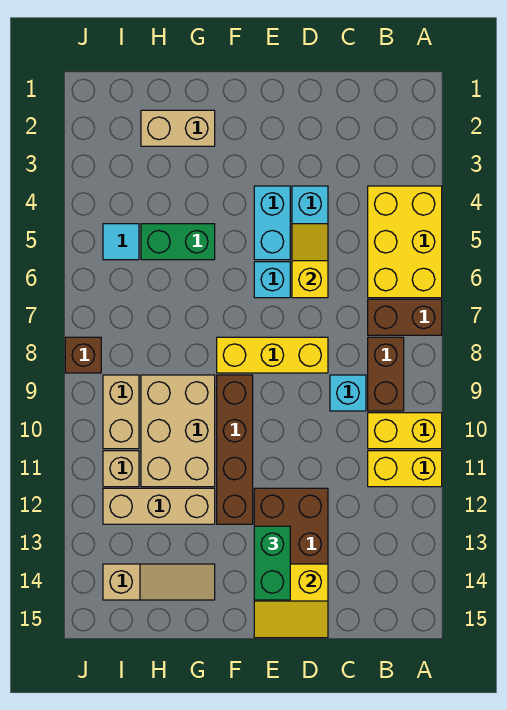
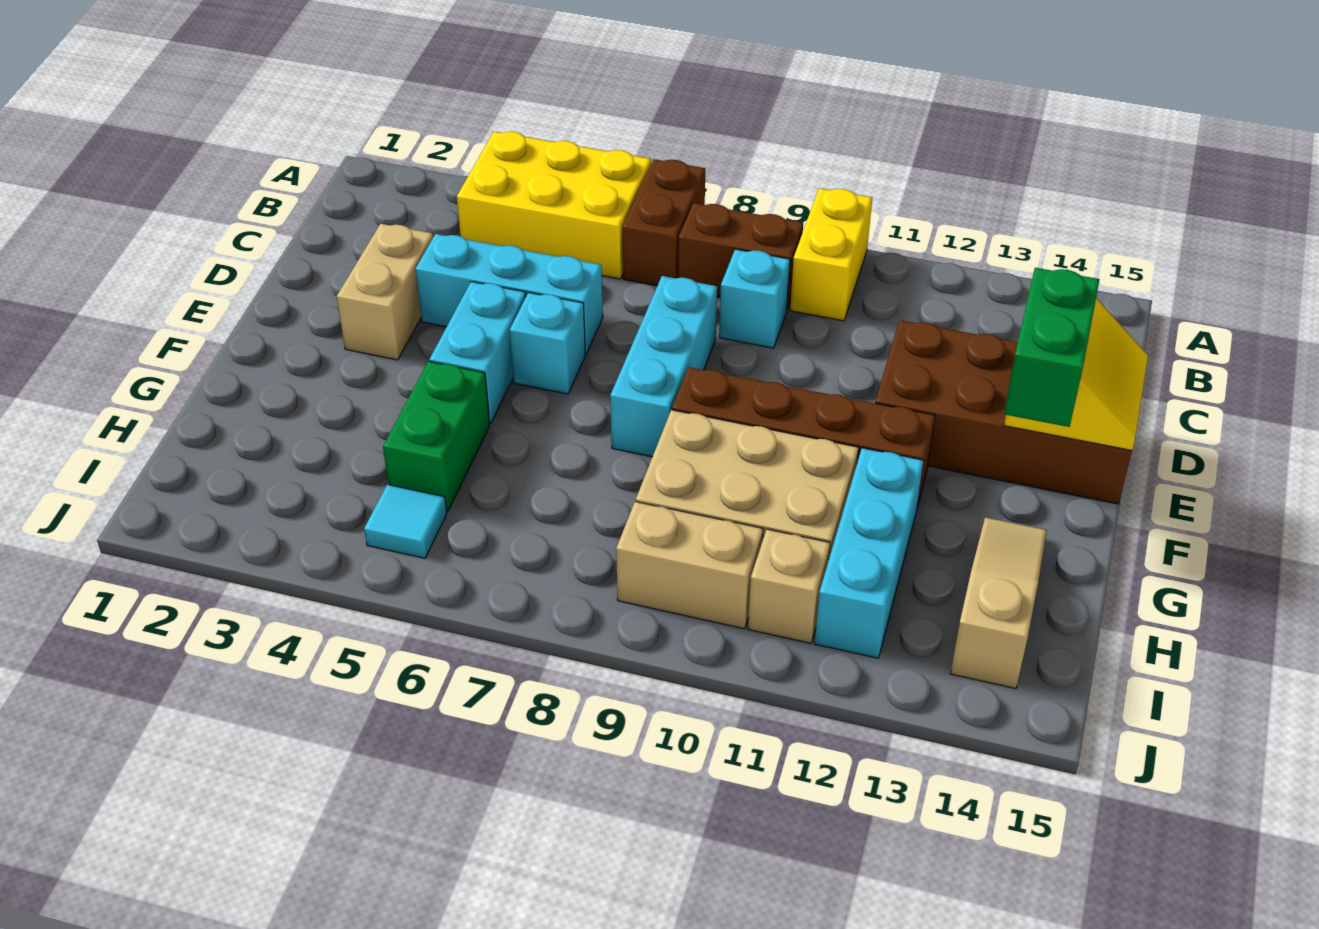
yellow 1x2 brick [368,451,442,487] -> none
yellow 1x2 slope [292,224,328,298] -> none
yellow 1x3 brick [217,337,328,373] -> cyan 1x3 brick [610,276,717,457]
cyan 1x2 brick [254,186,290,260] -> cyan 1x2 brick turned to [429,282,526,424]
green 1x2 brick [254,526,290,600] -> green 1x2 brick turned to [1004,268,1100,427]
tan 1x2 brick [141,110,215,146] -> tan 1x2 brick moved to [336,224,433,360]
tan 1x3 brick [103,488,215,524] -> cyan 1x3 brick [815,448,924,658]
brown 1x1 brick [65,337,101,373] -> none

